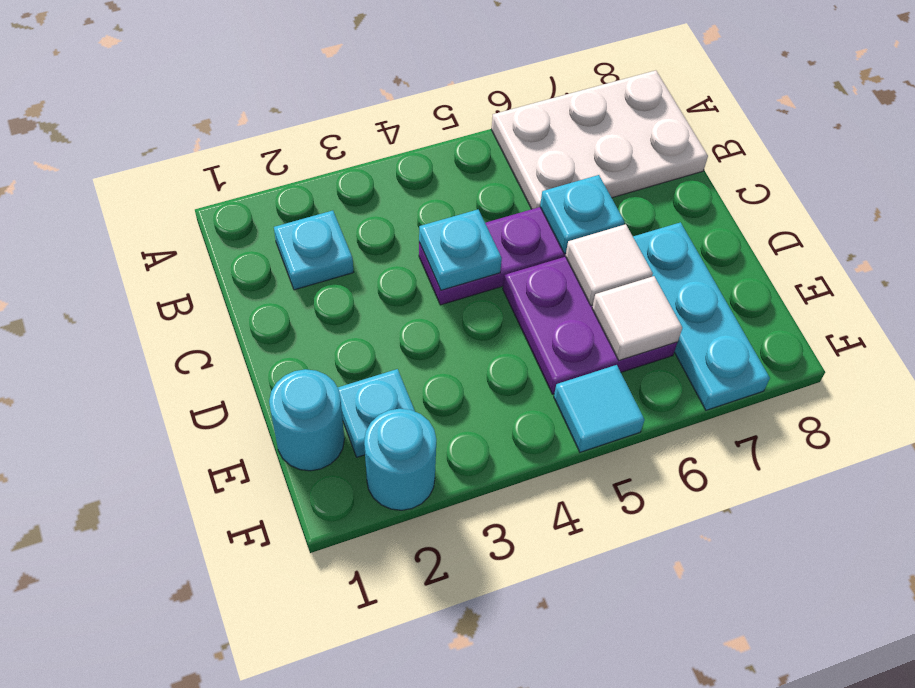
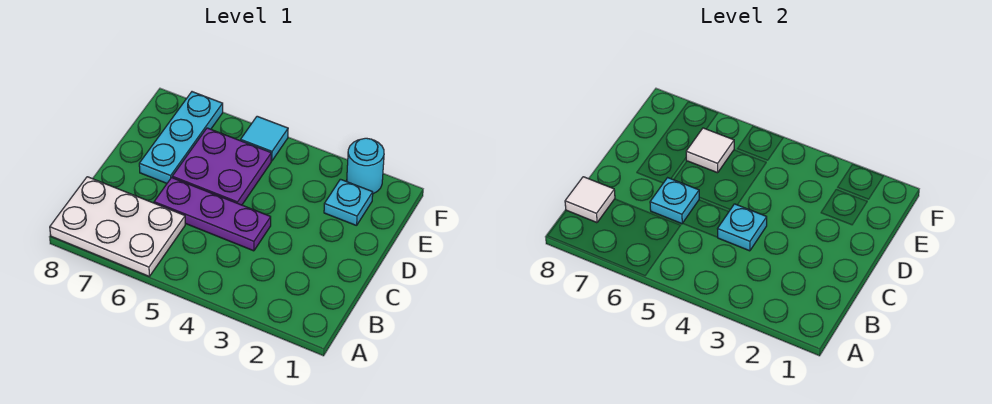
cyan 1x1 plate [274,211,353,290] -> none
white 1x1 tile [565,224,653,306] -> white 1x1 tile moved to [565,177,615,223]
cyan 1x1 round brick [269,369,344,471] -> none

